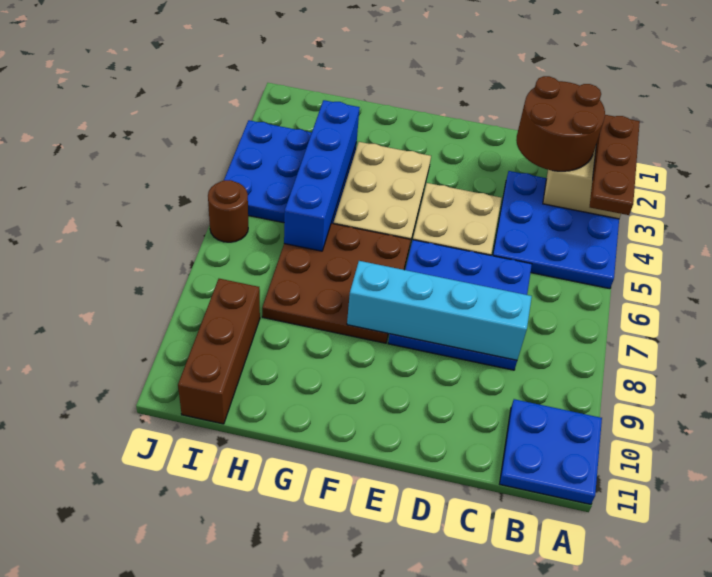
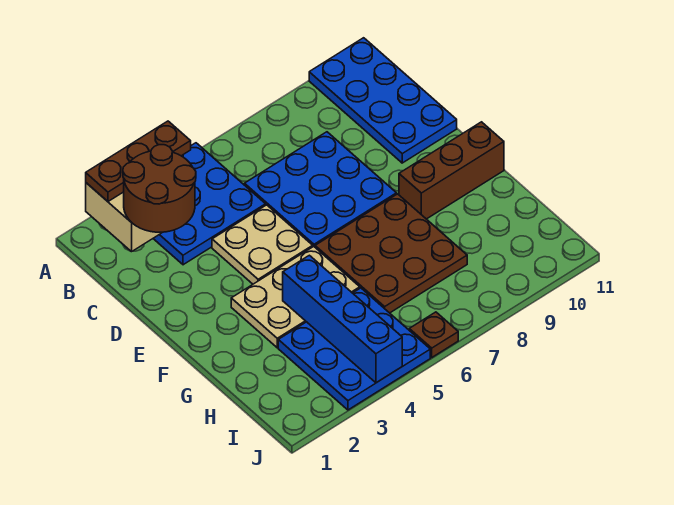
blue 2x2 plate [500,399,602,504] -> blue 2x4 plate [309,38,457,163]
cyan 1x4 brick [347,261,532,360] -> none
blue 1x4 brick [284,100,360,251] -> blue 1x4 brick turned to [283,255,402,383]
brown 1x3 brick [178,279,260,424] -> brown 1x3 brick moved to [399,122,504,219]
brown 1x1 round brick [208,180,248,242] -> brown 1x1 plate [409,312,458,357]

